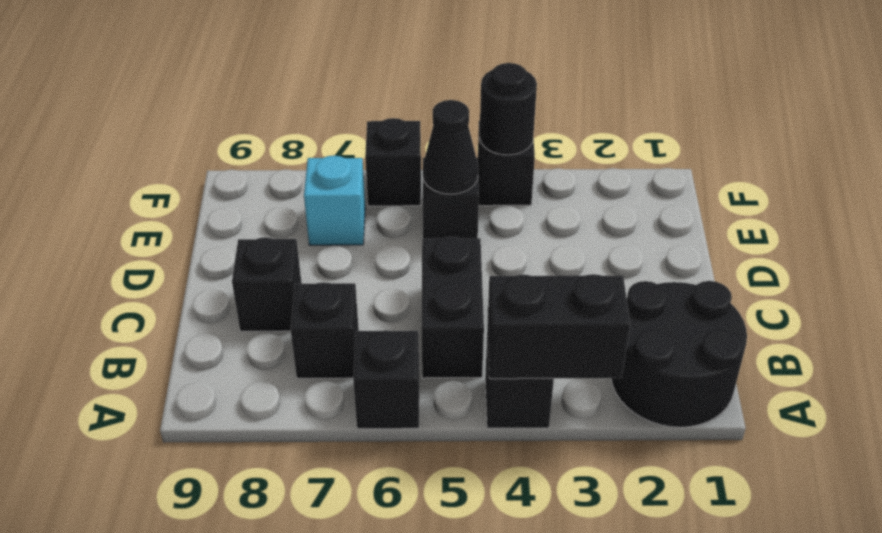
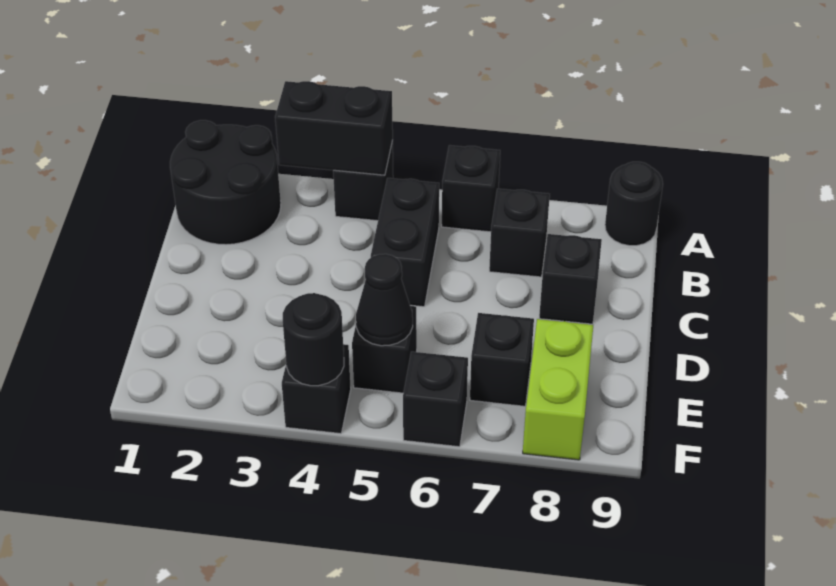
none -> black 1x1 round brick [605,162,663,246]
cyan 1x1 brick [304,156,365,245] -> black 1x1 brick [470,313,534,406]
none -> lime 1x2 brick [523,319,593,460]

